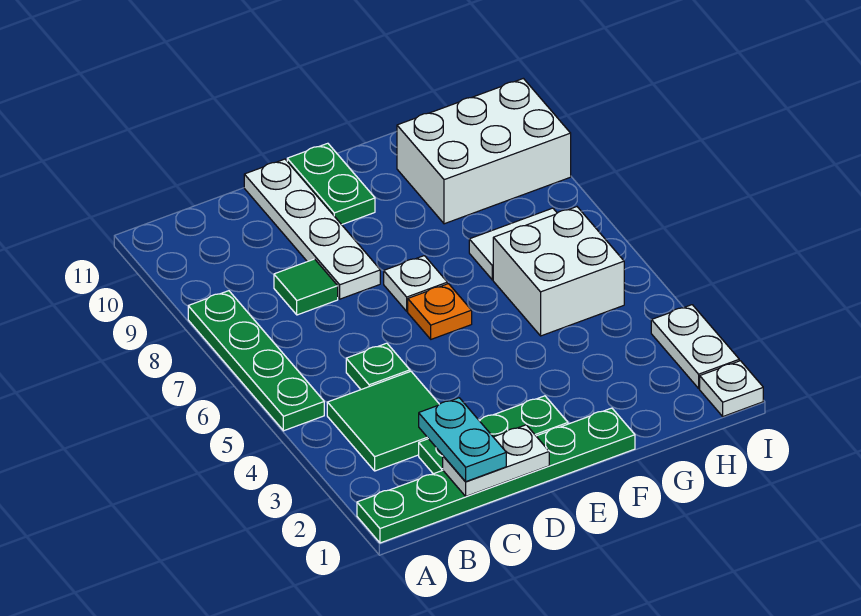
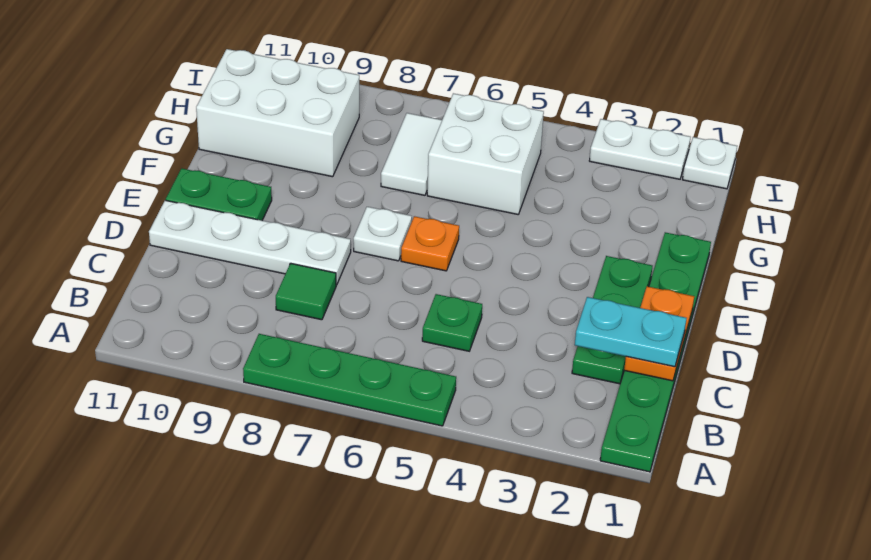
green 2x2 tile [327,371,439,471] -> none
white 1x2 plate [443,425,549,496] -> orange 1x2 plate [624,286,694,381]
white 2x3 brick [397,78,571,224] -> white 2x3 brick turned to [196,49,359,177]

